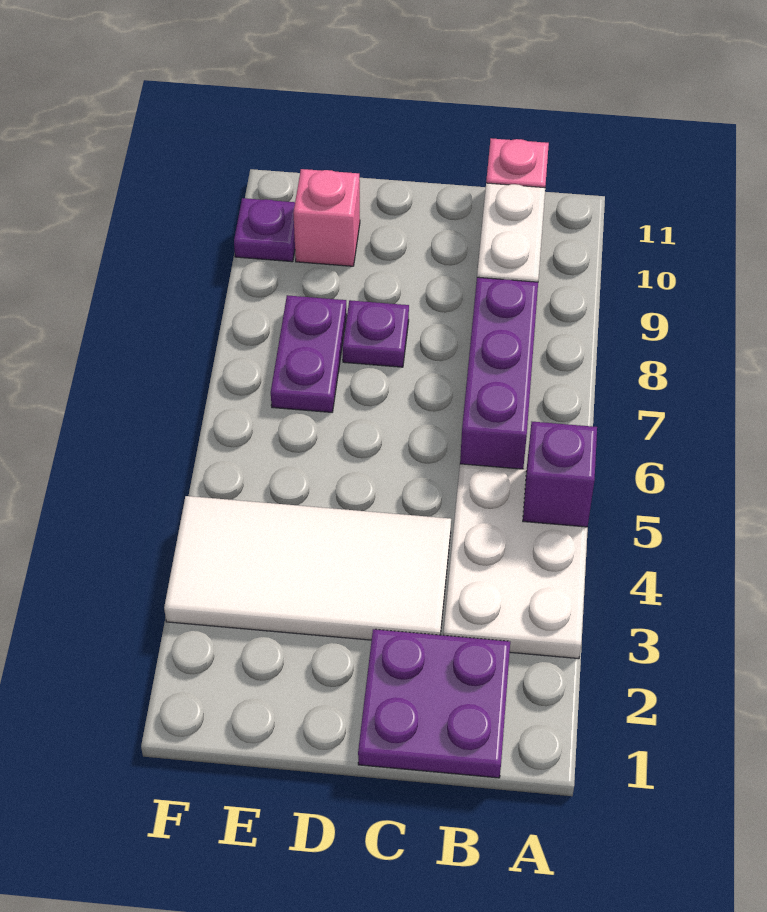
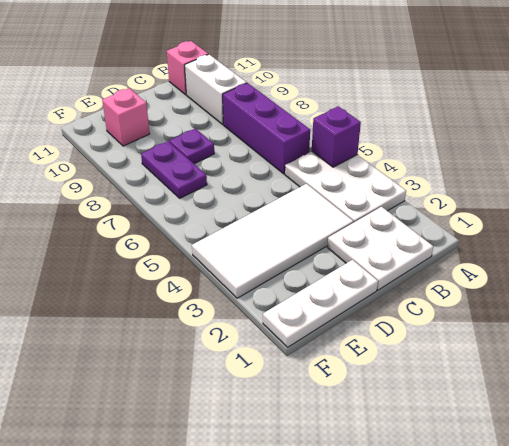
purple 2x2 plate [358,629,510,778] -> white 2x2 plate [327,207,433,290]
none -> white 1x3 plate [263,260,378,347]
purple 1x1 plate [234,198,295,262] -> none

